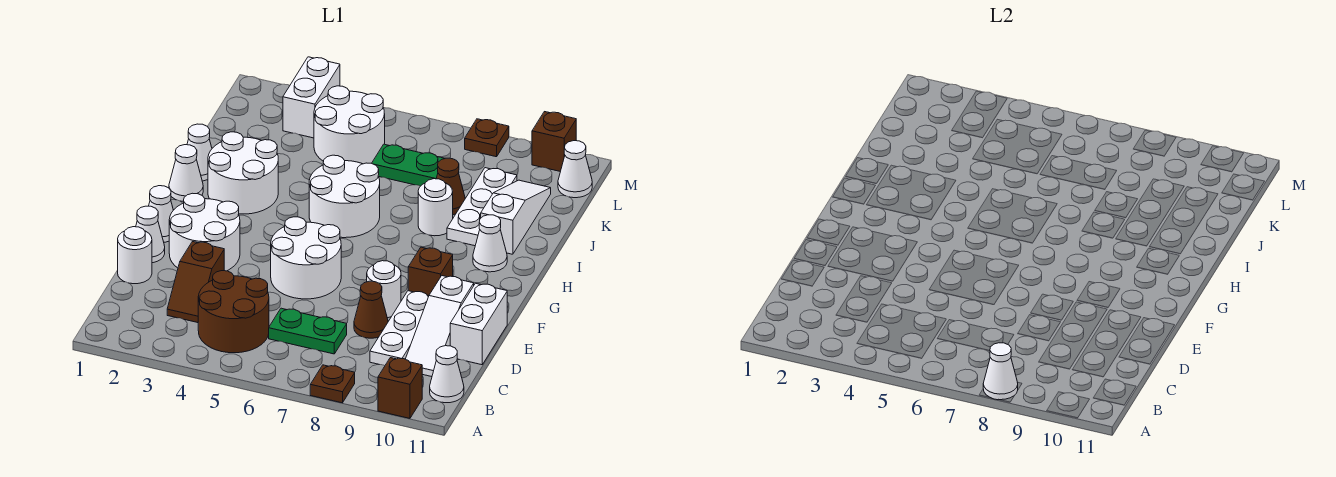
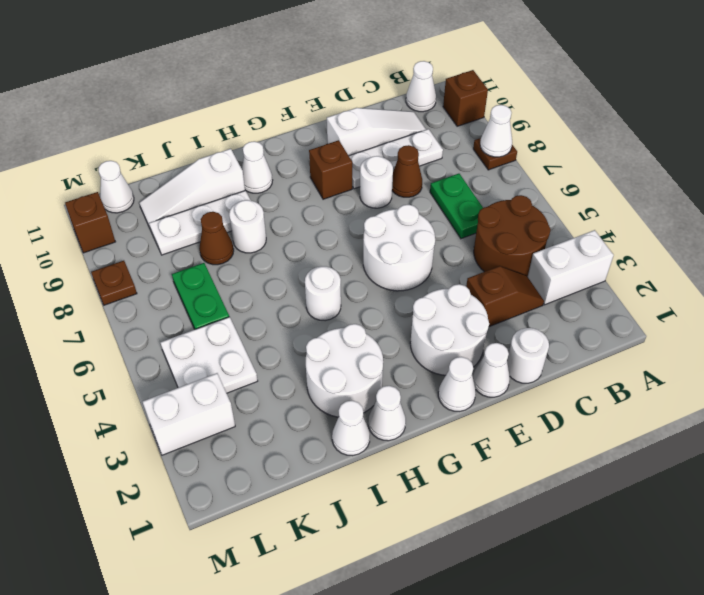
white 1x2 brick [450,283,507,365] -> white 1x2 brick moved to [528,230,614,305]
white 2x2 round brick [309,155,380,238] -> white 1x1 round brick [305,266,341,321]
white 2x2 round brick [314,86,385,164] -> white 2x2 plate [160,317,258,393]

